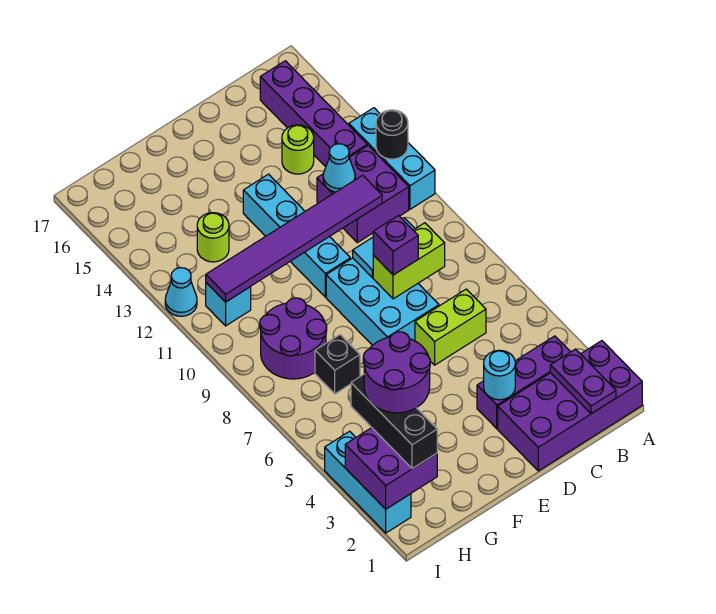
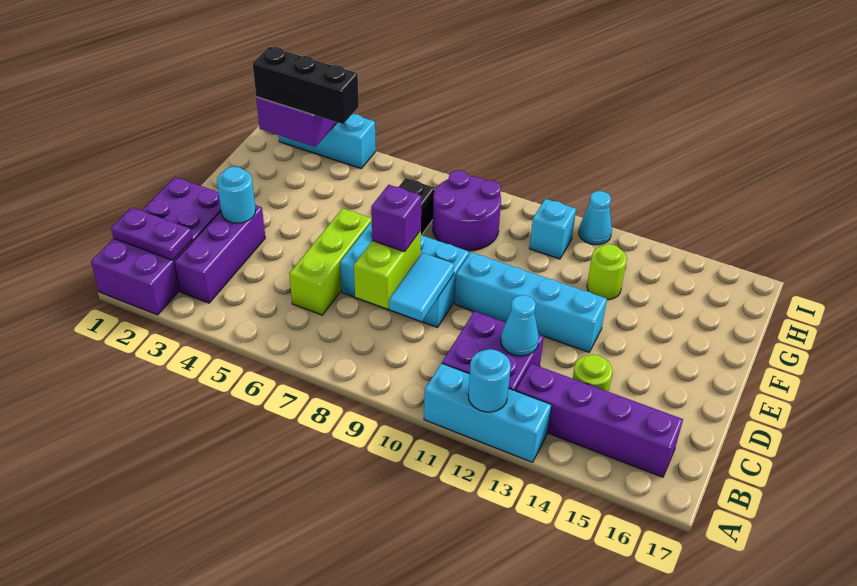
black 1x1 round brick [376,110,408,159] -> cyan 1x1 round brick [468,349,511,412]
lime 1x2 brick [415,289,486,365] -> lime 1x3 brick [289,208,372,315]
purple 1x6 tile [206,175,382,302] -> none
purple 2x2 round brick [363,332,430,413] -> none

